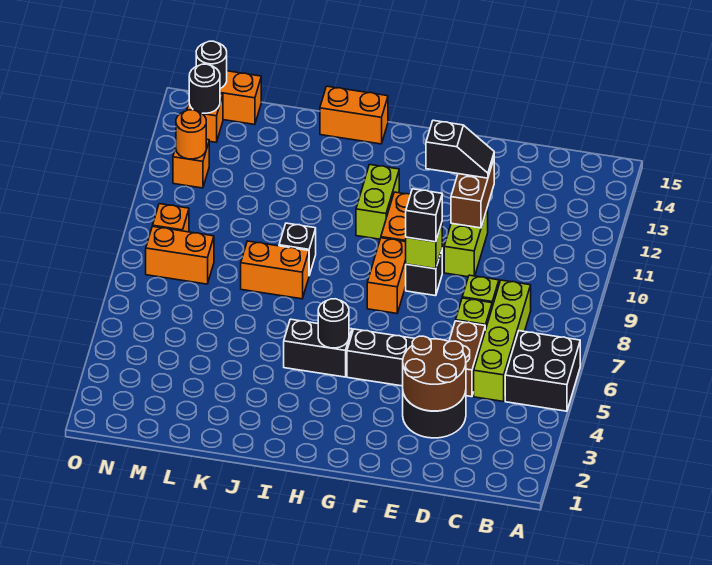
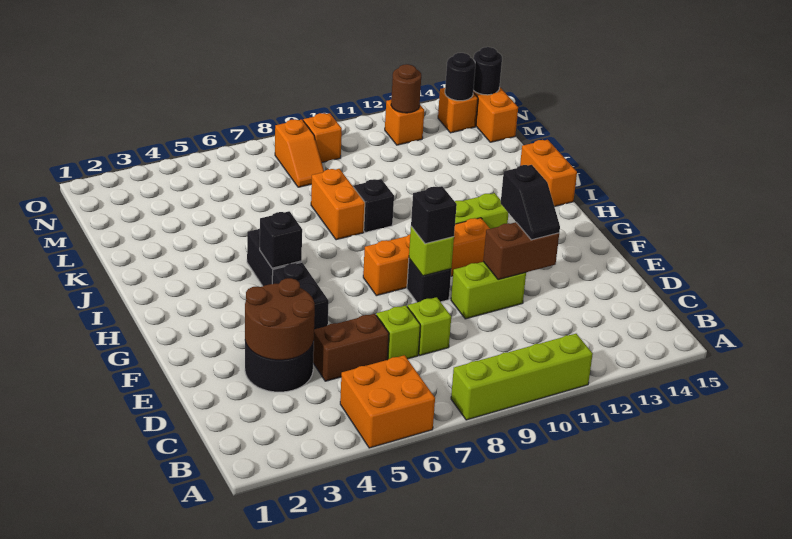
black 2x2 brick [505,331,580,411] -> orange 2x2 brick [340,355,435,448]
lime 1x4 brick [474,280,531,402] -> lime 1x4 brick moved to [451,334,593,420]
black 1x1 round brick [318,299,349,348] -> black 1x1 brick [260,211,302,268]
orange 1x2 brick [146,226,214,284] -> orange 1x2 slope [275,119,324,187]
orange 1x1 round brick [176,110,206,159] -> brown 1x1 round brick [391,64,421,113]

